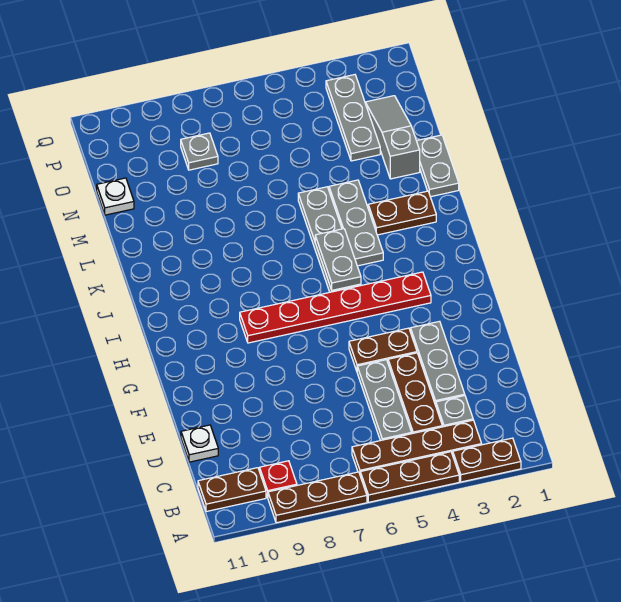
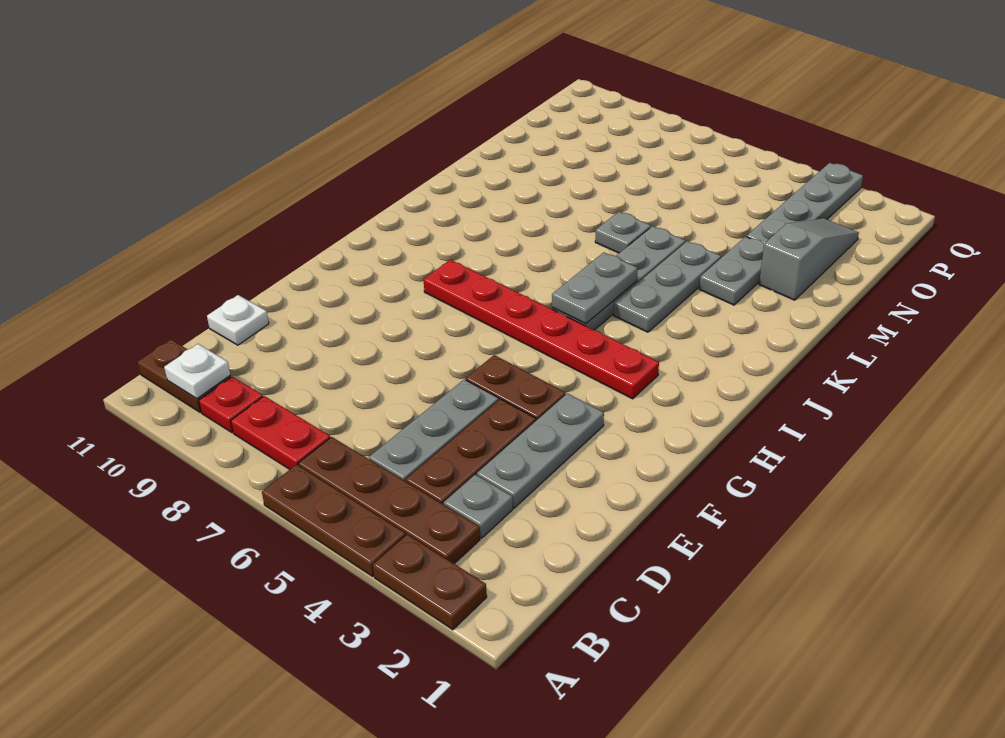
brown 1x3 plate [268,472,367,523] -> none
none -> red 1x2 plate [231,396,330,469]
brown 1x2 plate [368,191,436,235] -> none
grey 1x2 plate [417,135,459,197] -> grey 1x2 plate moved to [699,237,764,305]
grey 1x3 plate [326,75,380,161] -> grey 1x4 plate [747,163,863,243]
white 1x1 plate [97,178,134,215] -> white 1x1 plate moved to [164,344,230,399]
grey 1x1 plate [181,133,218,170] -> grey 1x1 plate moved to [595,212,651,253]

